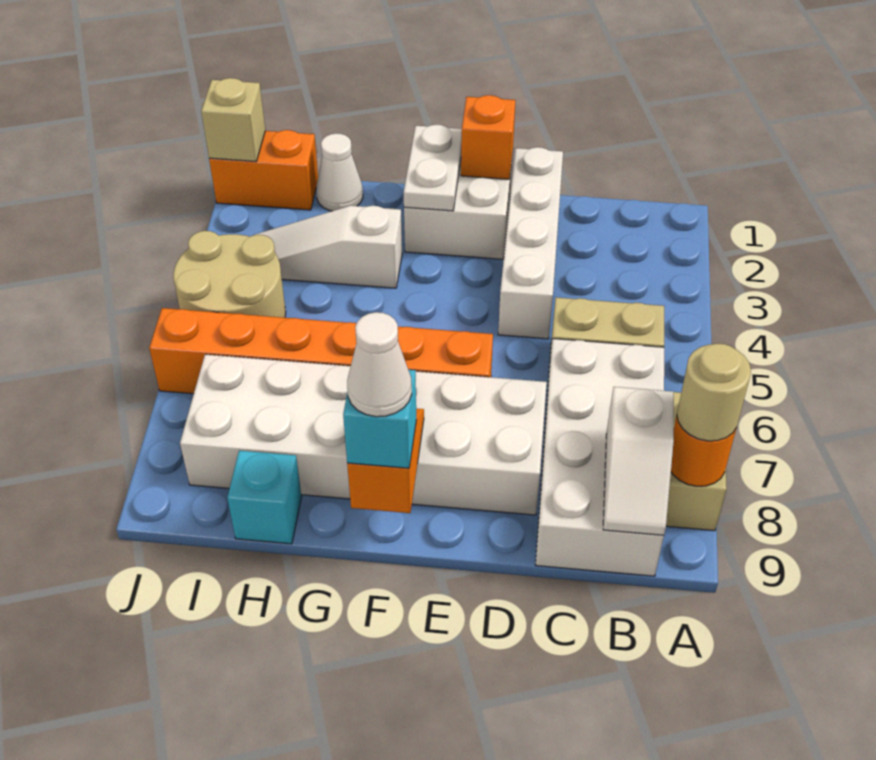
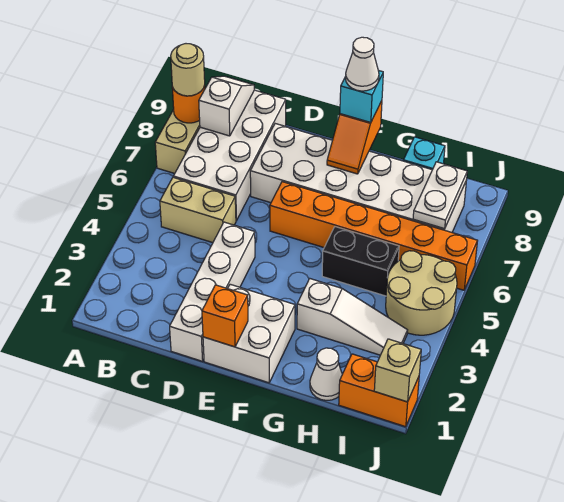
white 1x2 plate [404,125,462,211] -> white 1x2 plate moved to [413,162,467,229]
none -> black 1x2 brick [322,227,399,296]

